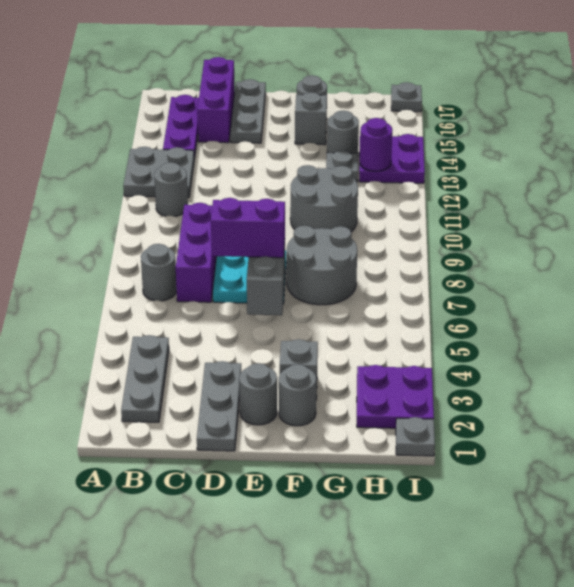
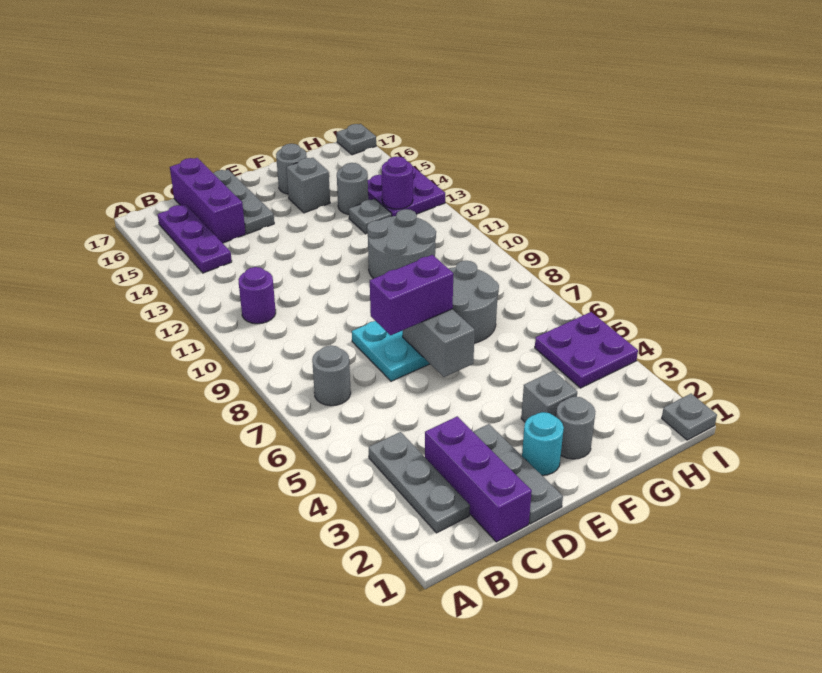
grey 2x2 plate [123,147,194,198] -> none
grey 1x1 round brick [154,162,188,216] -> purple 1x1 round brick [238,267,276,324]
purple 1x3 brick [176,203,217,302] -> purple 1x3 brick moved to [425,416,532,542]
grey 1x1 round brick [239,363,277,425] -> cyan 1x1 round brick [522,412,564,475]
purple 2x2 plate [357,365,434,428] -> purple 2x2 plate moved to [535,312,638,388]

